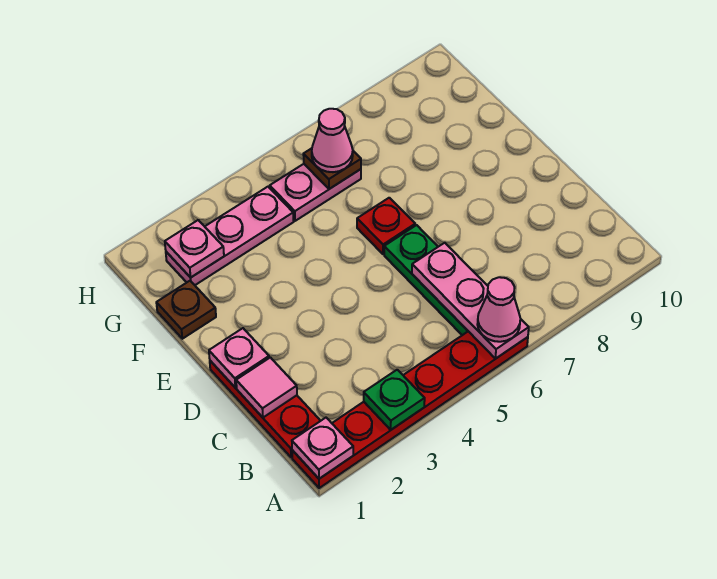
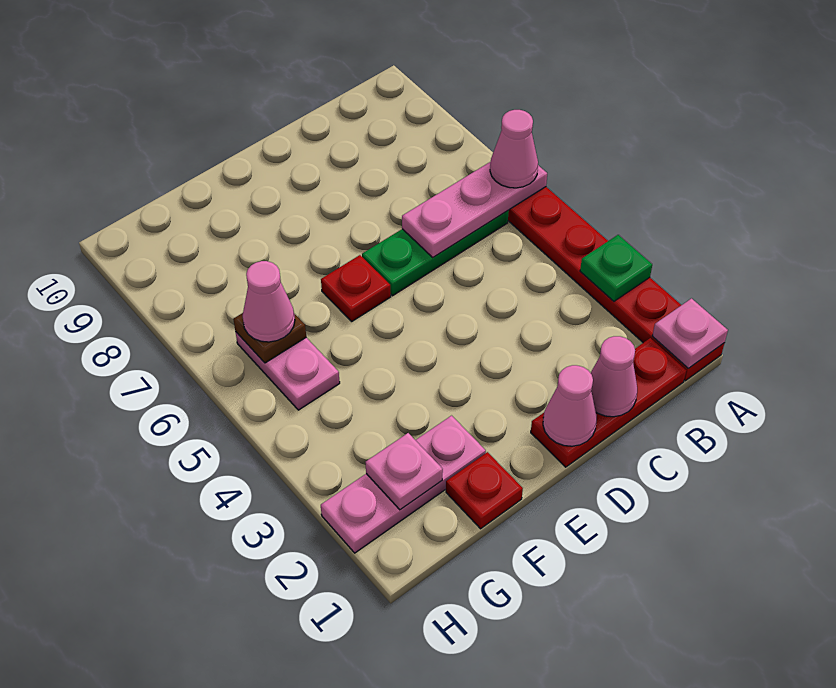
pink 1x1 tile [236,357,297,417] -> pink 1x1 cone [591,336,637,417]
pink 1x1 plate [209,328,269,388] -> pink 1x1 cone [543,365,597,446]
brown 1x1 plate [156,281,216,339] -> red 1x1 plate [446,452,523,529]
pink 1x3 plate [166,187,294,285] -> pink 1x3 plate turned to [321,416,486,553]

